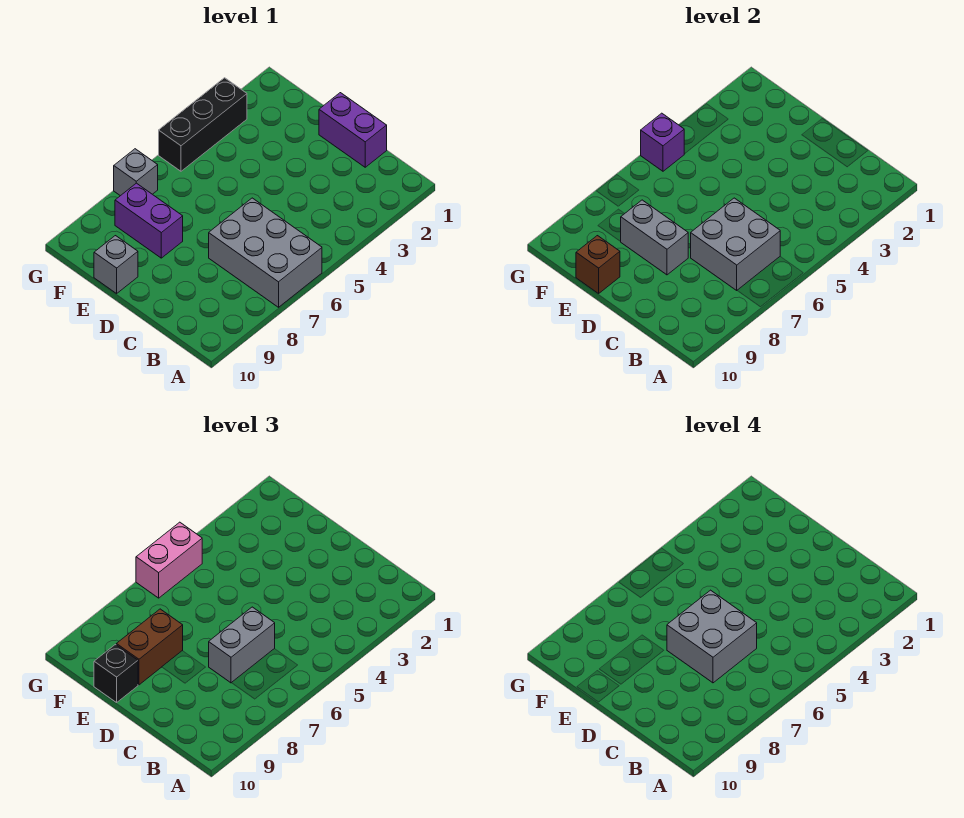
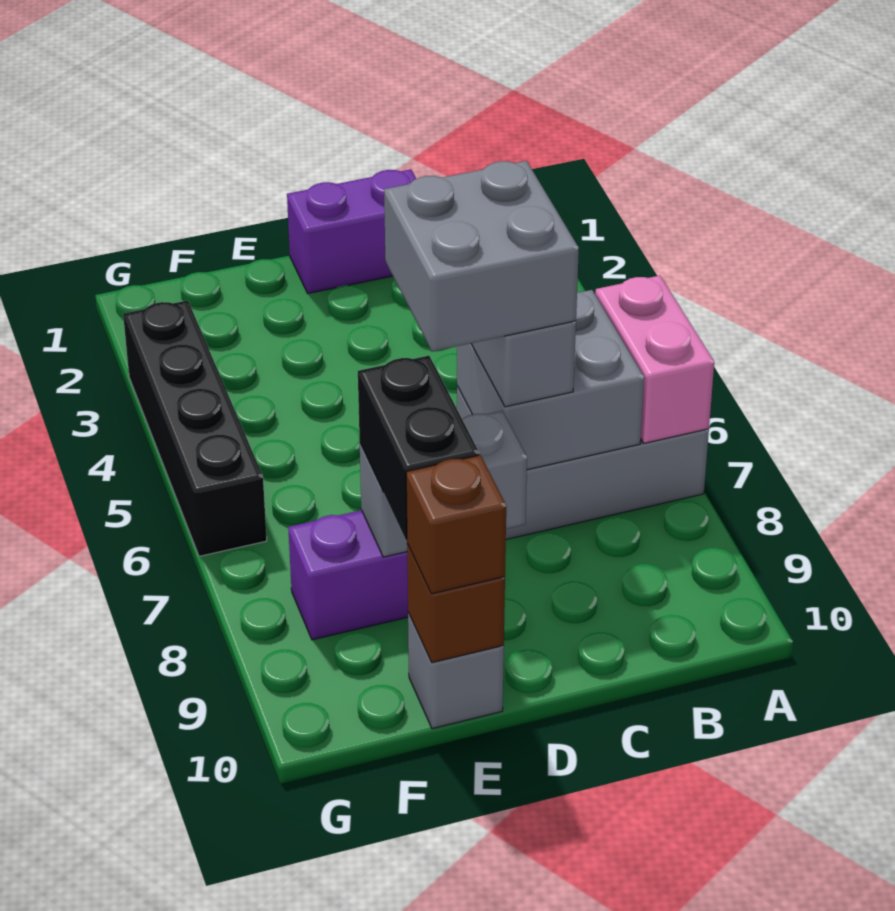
brown 1x2 brick [116,609,183,685] -> black 1x2 brick [358,356,479,540]
black 1x1 brick [94,645,138,702] -> brown 1x1 brick [406,455,506,594]
black 1x3 brick [159,78,247,171] -> black 1x4 brick [123,300,267,556]
purple 1x1 brick [641,113,684,171] -> none
pink 1x2 brick [136,522,202,598] -> pink 1x2 brick moved to [595,275,714,443]
grey 1x1 brick [114,149,158,196] -> none

